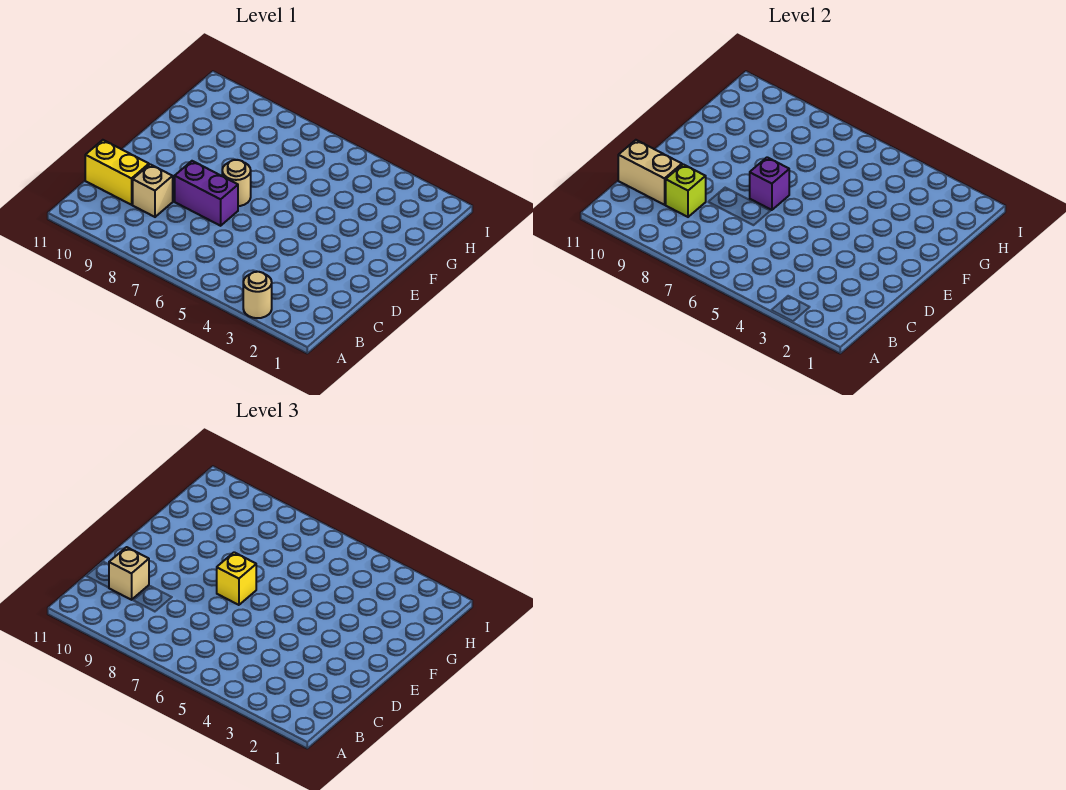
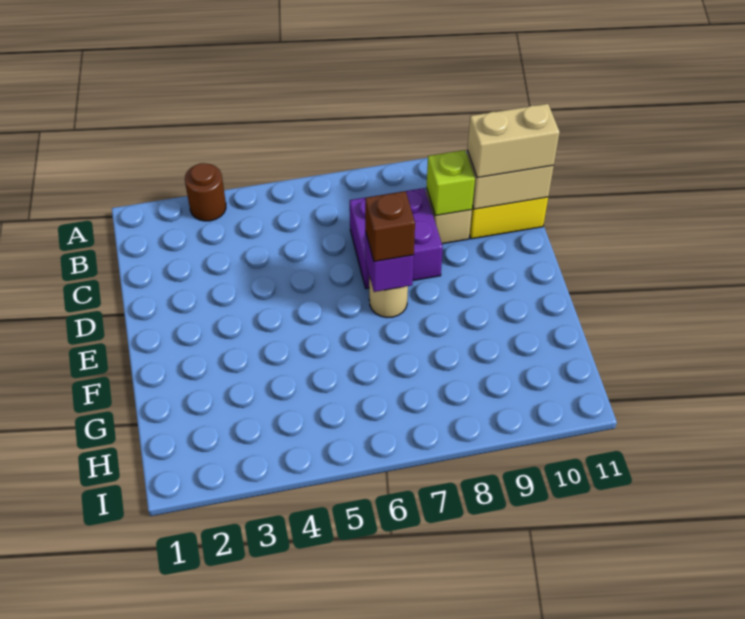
tan 1x1 round brick [243,272,272,318] -> brown 1x1 round brick [185,163,226,221]
tan 1x1 brick [109,547,149,600] -> tan 1x2 brick [467,104,560,178]
purple 1x2 brick [175,161,238,226] -> purple 2x2 brick [350,188,443,289]
yellow 1x1 brick [217,552,256,605] -> brown 1x1 brick [365,191,415,262]

